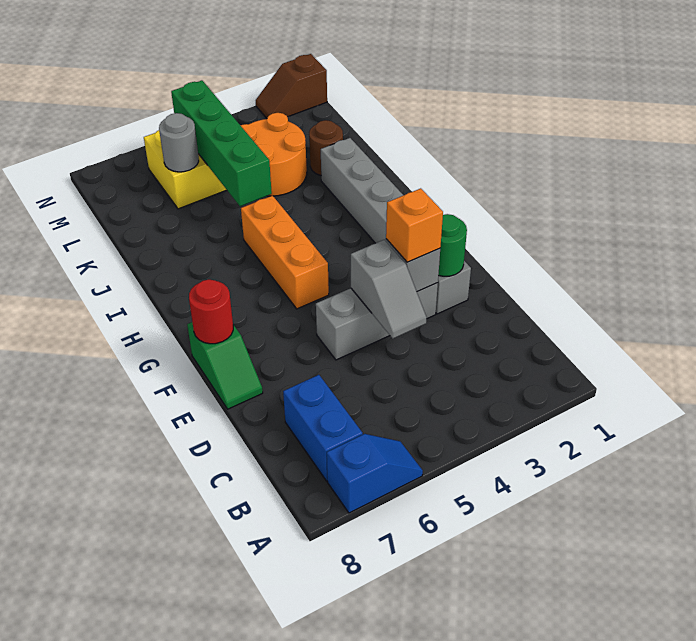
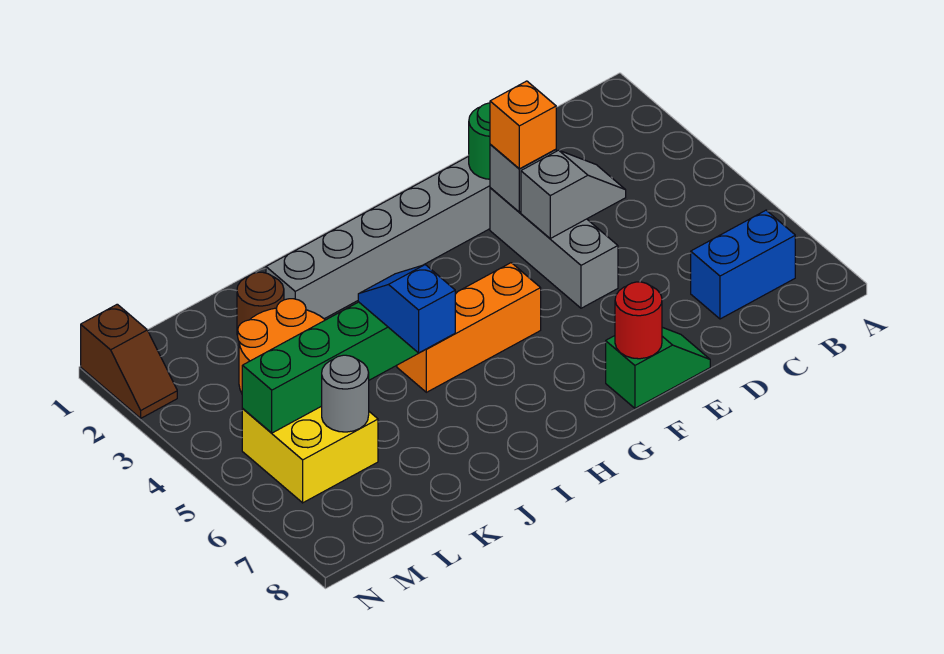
blue 1x2 slope [327,434,423,513] -> blue 1x2 slope moved to [358,265,455,353]

